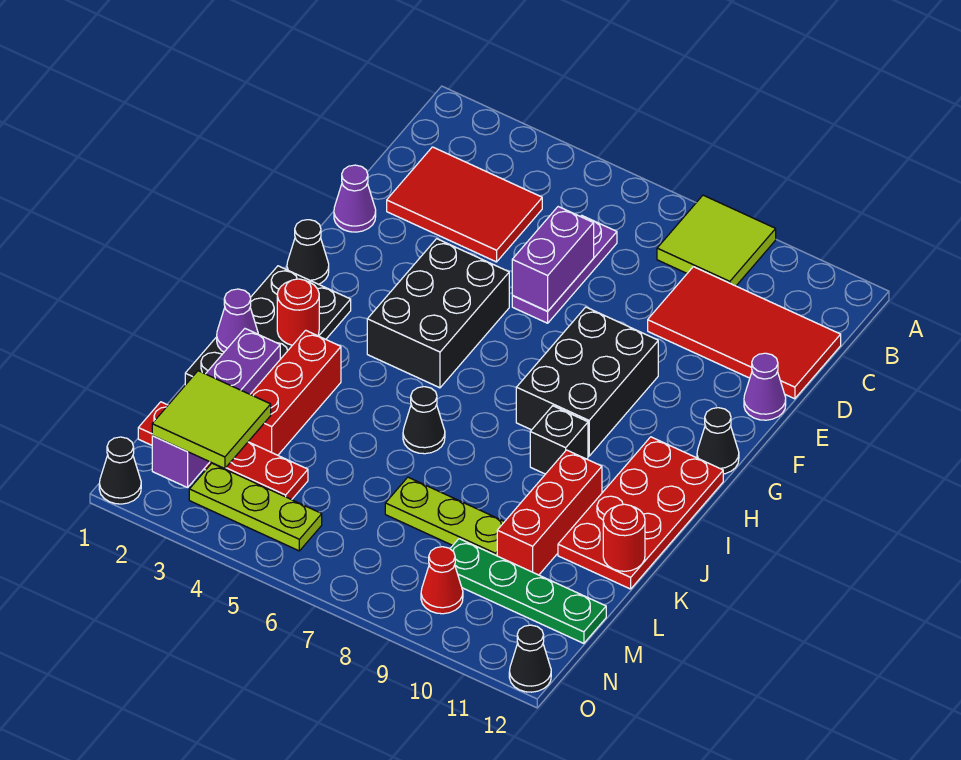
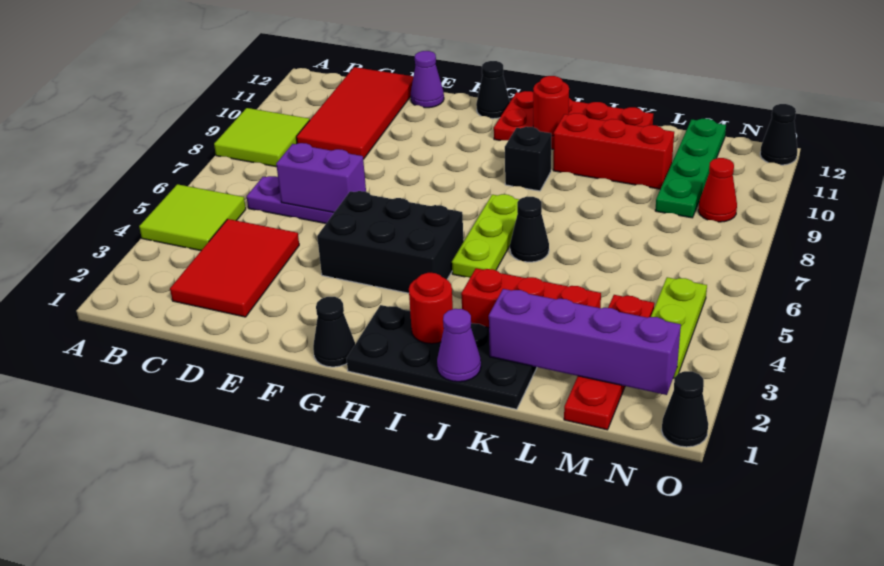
purple 1x1 cone [334,165,376,232] -> none
black 2x3 brick [516,307,658,456] -> none
red 1x1 round brick [603,504,645,571] -> red 1x1 round brick moved to [533,76,569,136]
lime 1x3 plate [385,477,505,556] -> lime 1x3 plate moved to [452,194,520,278]
lime 2x2 tile [152,371,271,469] -> lime 2x2 tile moved to [139,184,246,251]

